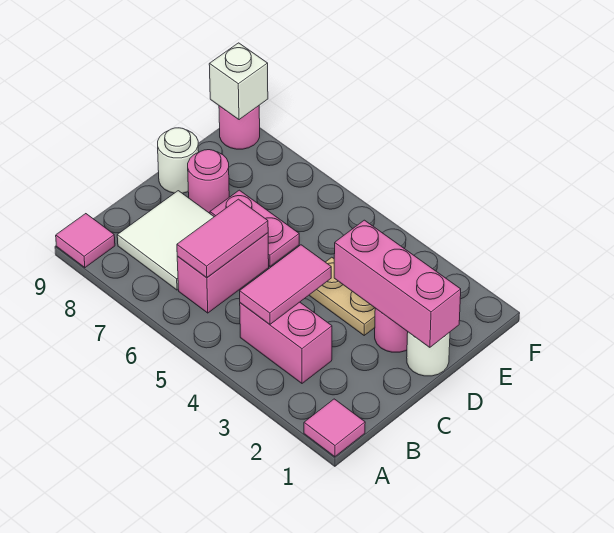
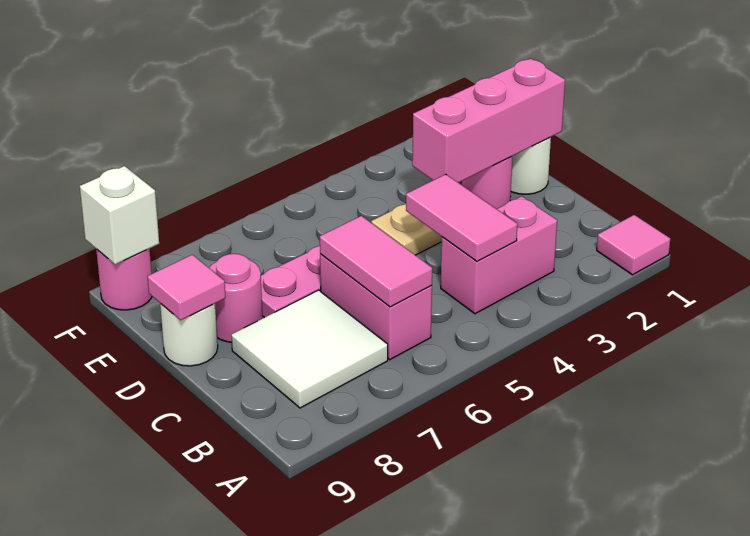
pink 1x1 tile [56,214,115,268] -> pink 1x1 tile moved to [147,255,226,320]

